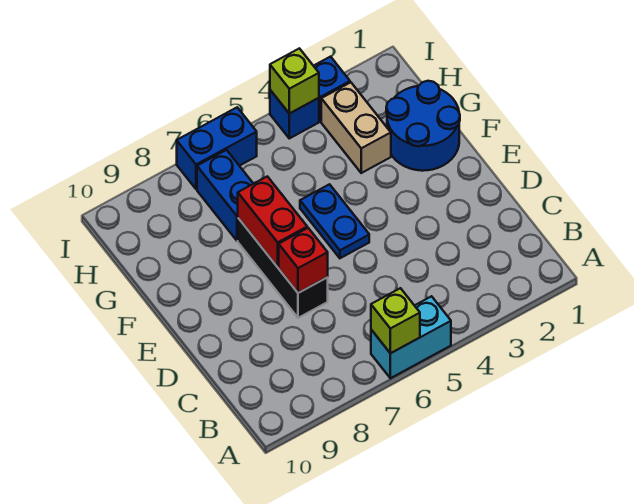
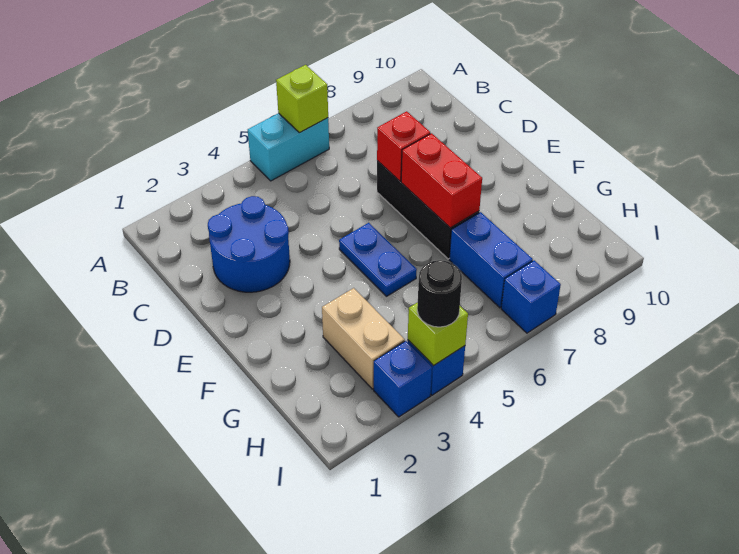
blue 2x2 round brick [386,81,460,171] -> blue 2x2 round brick moved to [208,196,290,292]
none -> black 1x1 round brick [417,260,462,327]
blue 1x2 brick [177,107,257,189] -> blue 1x1 brick [501,260,561,333]

